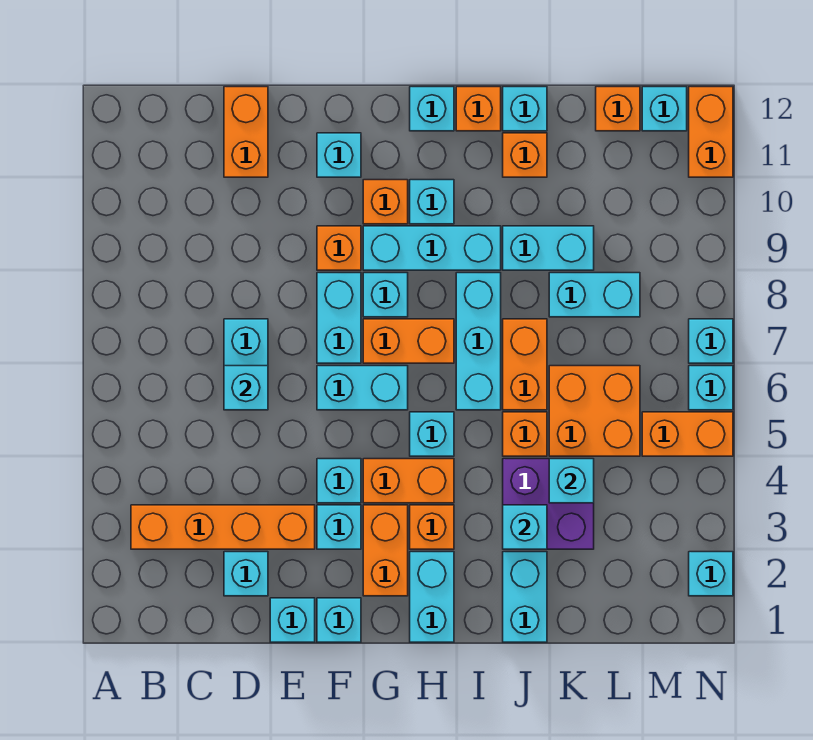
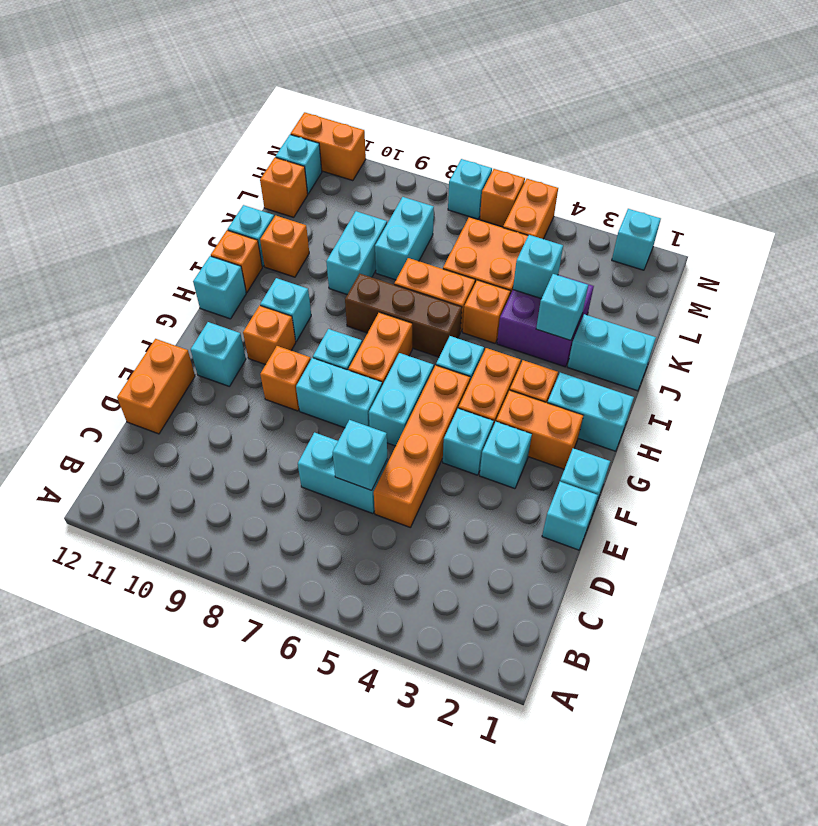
orange 1x4 brick [131,505,315,549] -> orange 1x4 brick moved to [374,365,470,528]
cyan 1x1 brick [224,552,268,596] -> none
orange 1x2 brick [224,87,268,177] -> orange 1x2 brick turned to [117,339,195,434]
cyan 1x3 brick [363,226,501,270] -> none
cyan 1x3 brick [456,273,501,410] -> brown 1x3 brick [345,274,462,357]
cyan 1x1 brick [689,366,733,410] -> orange 1x1 brick [480,169,525,227]

